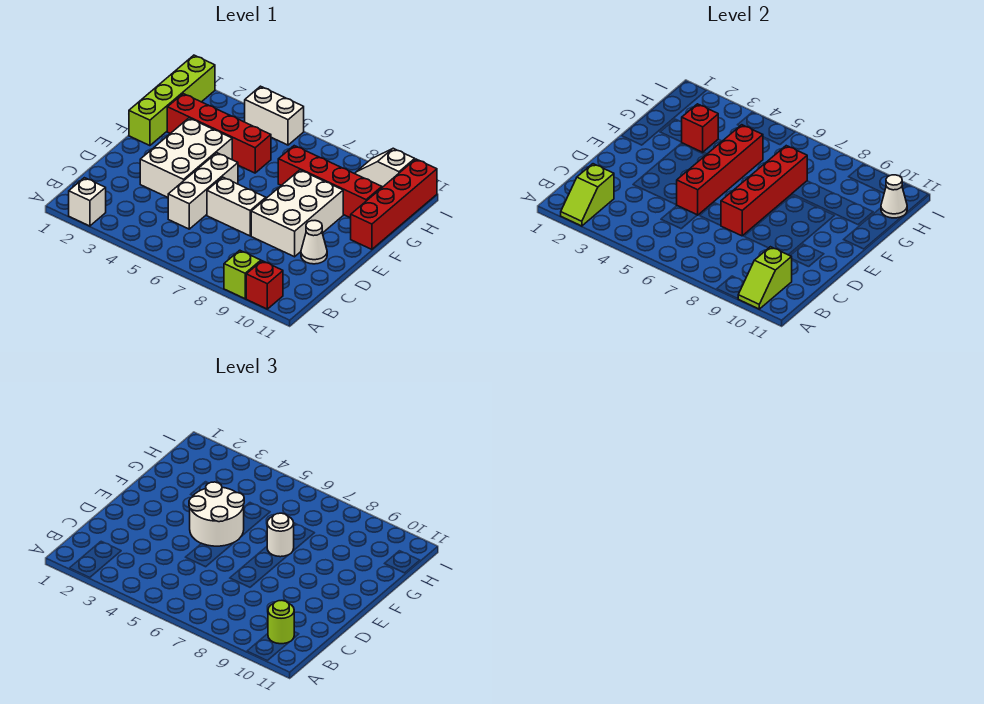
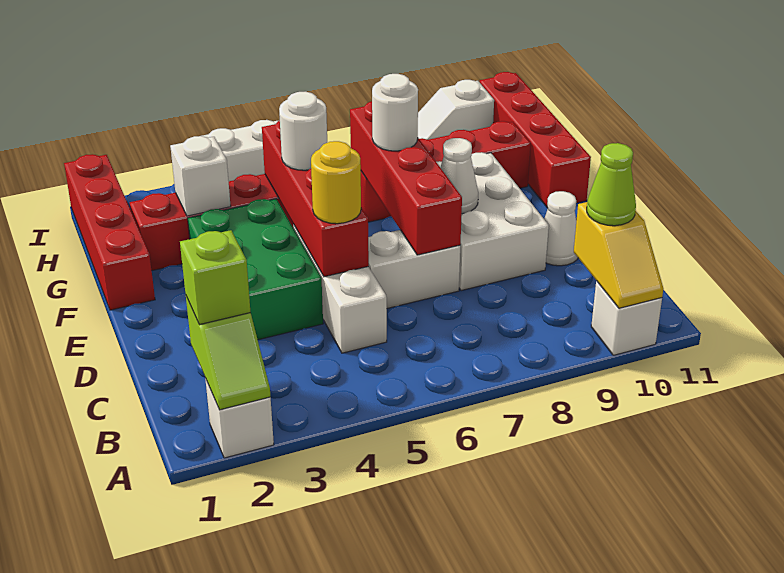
lime 1x1 brick [224,250,261,299] -> lime 1x1 brick moved to [180,230,251,325]
red 1x1 brick [246,261,283,309] -> white 1x1 brick [591,281,662,355]
lime 1x2 slope [738,247,792,309] -> yellow 1x2 slope [574,202,663,308]
lime 1x1 round brick [268,601,294,644] -> lime 1x1 cone [587,143,636,226]
white 2x3 brick [140,118,232,197] -> green 2x3 brick [188,199,323,340]
none -> yellow 1x1 round brick [311,141,361,224]
white 2x2 round brick [189,482,244,546] -> white 1x1 round brick [279,91,327,170]
lime 1x4 brick [129,55,215,146] -> red 1x4 brick [64,154,155,310]
red 1x1 brick [682,104,718,152] -> white 1x1 brick [170,136,231,216]
white 1x1 cone [881,175,907,218] -> white 1x1 cone moved to [440,138,478,214]

